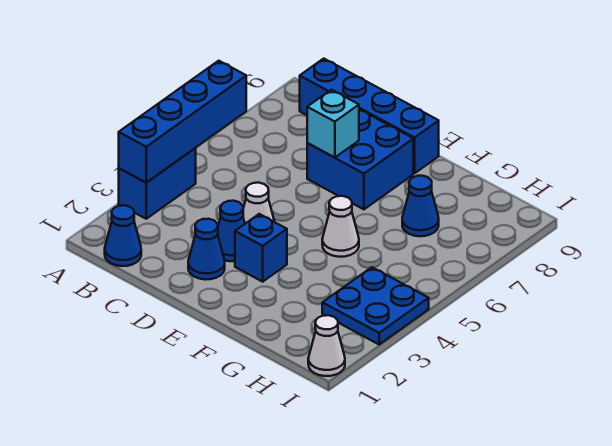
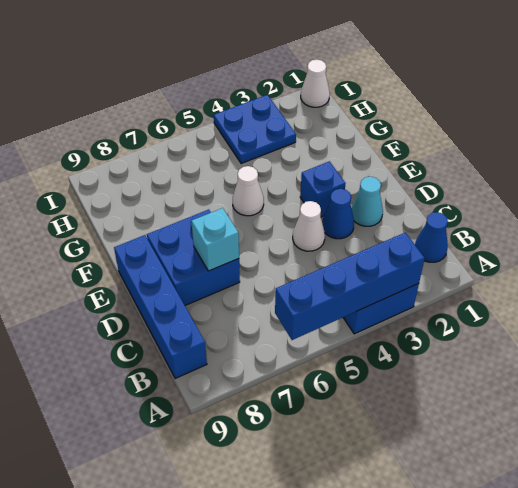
blue 1x1 cone [188,219,225,280] -> cyan 1x1 cone [351,177,383,226]
blue 1x1 cone [402,176,439,236] -> none

